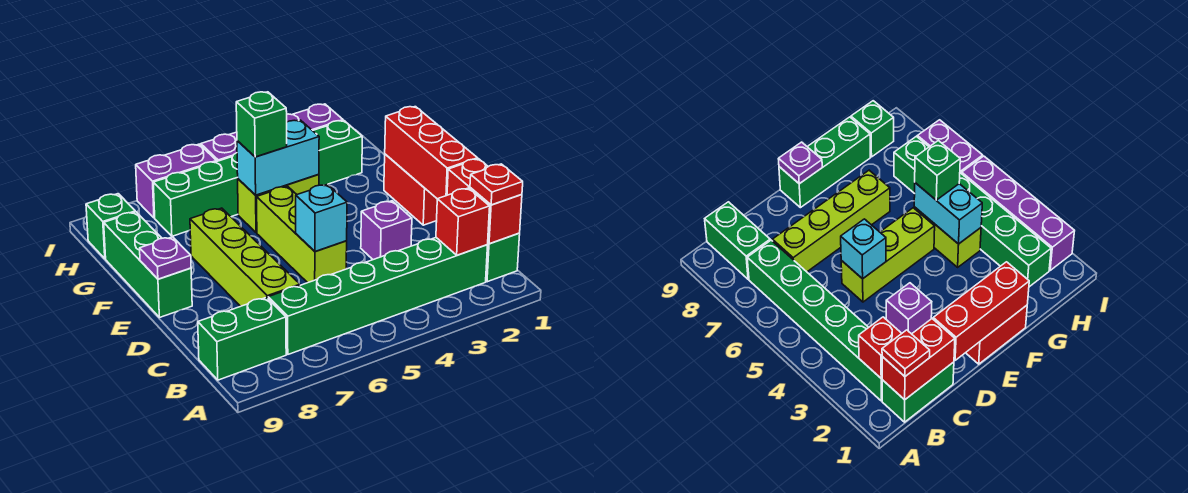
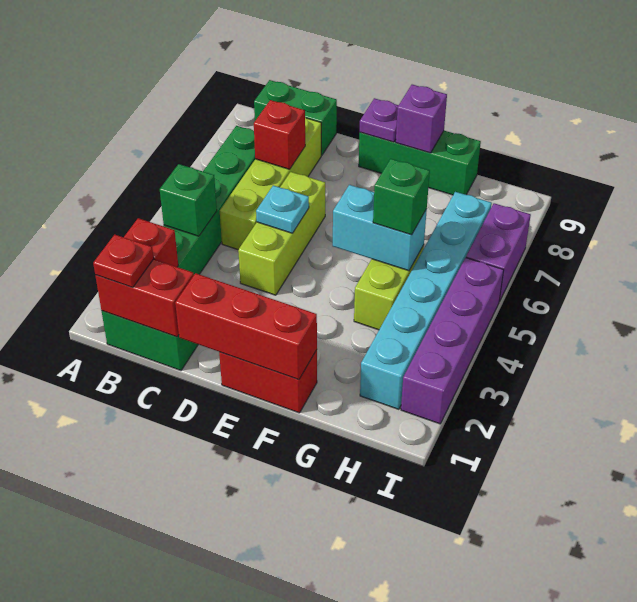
green 1x2 brick [198,297,286,380] -> green 1x2 brick turned to [254,80,337,155]
lime 1x4 brick [190,208,300,306] -> lime 1x4 brick turned to [220,117,321,249]
none -> red 1x1 brick [254,100,305,169]
purple 1x1 brick [361,201,412,260] -> purple 1x1 brick moved to [396,85,447,153]
lime 1x3 brick [257,186,347,283] -> lime 1x3 brick turned to [238,172,325,295]
cyan 1x1 brick [296,184,347,252] -> cyan 1x1 plate [256,185,309,233]
cyan 1x2 brick [237,120,319,195] -> cyan 1x2 brick turned to [333,185,427,271]
green 1x6 brick [153,121,362,236] -> cyan 1x6 brick [360,192,492,409]
green 1x1 brick [86,194,135,259] -> green 1x1 brick moved to [160,164,217,236]

